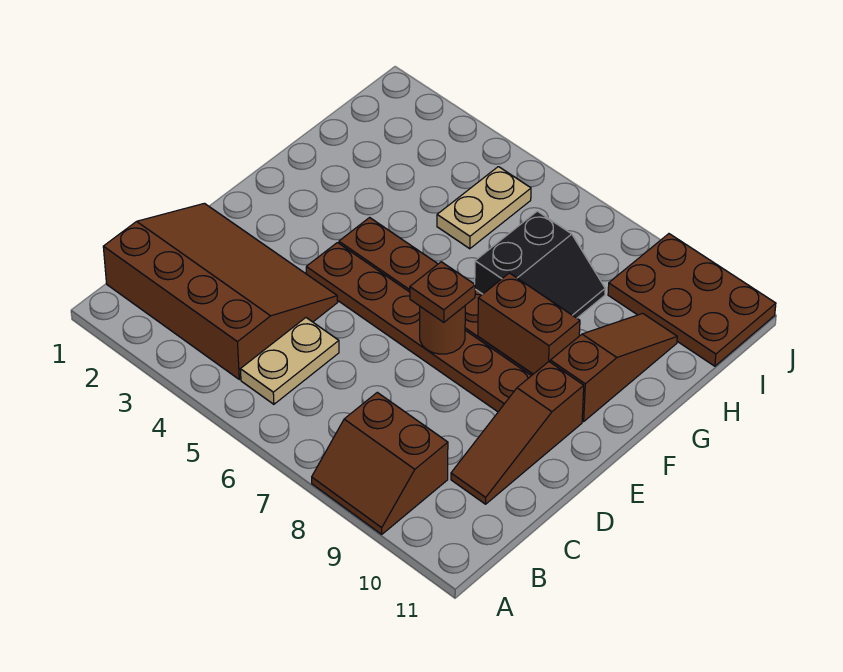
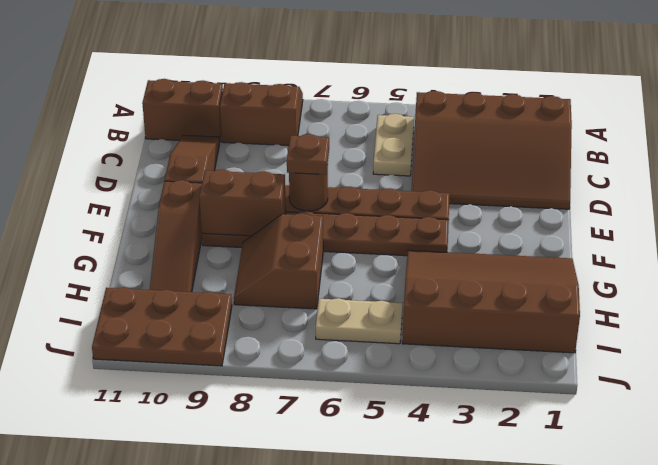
none -> brown 1x2 brick [142,79,223,140]
none -> brown 3x4 slope [402,250,580,353]
black 2x2 slope [475,211,605,318] -> brown 2x2 slope [234,213,323,309]
tan 1x2 plate [437,167,531,249] -> tan 1x2 plate turned to [316,298,402,344]

